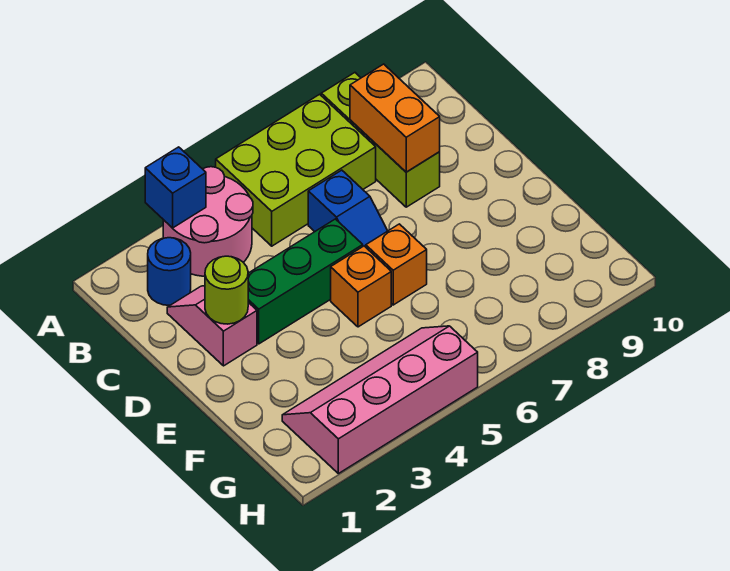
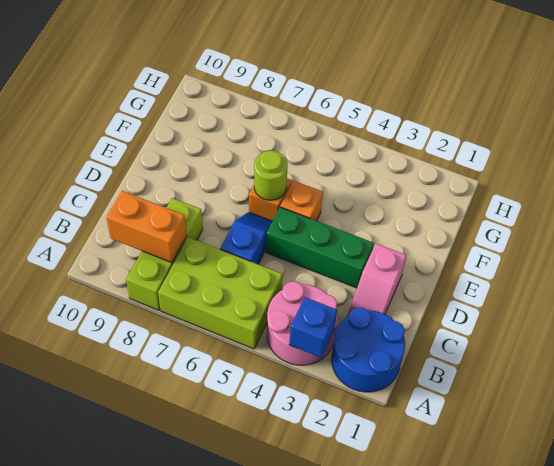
blue 1x1 round brick [148,238,191,305] -> blue 2x2 round brick [332,308,405,392]
orange 1x2 brick [350,64,440,172] -> orange 1x2 brick turned to [107,191,186,263]
lime 1x1 round brick [205,256,248,324] -> lime 1x1 round brick moved to [254,151,288,200]
pink 2x4 slope [282,326,478,474] -> none

